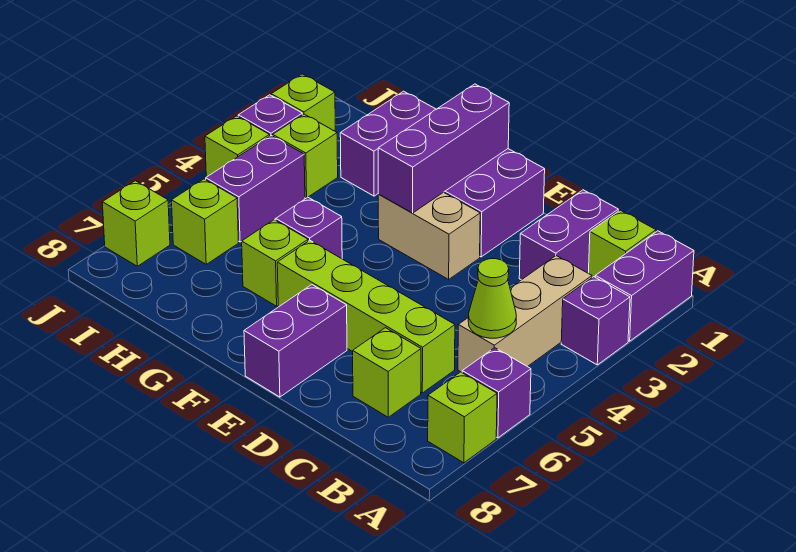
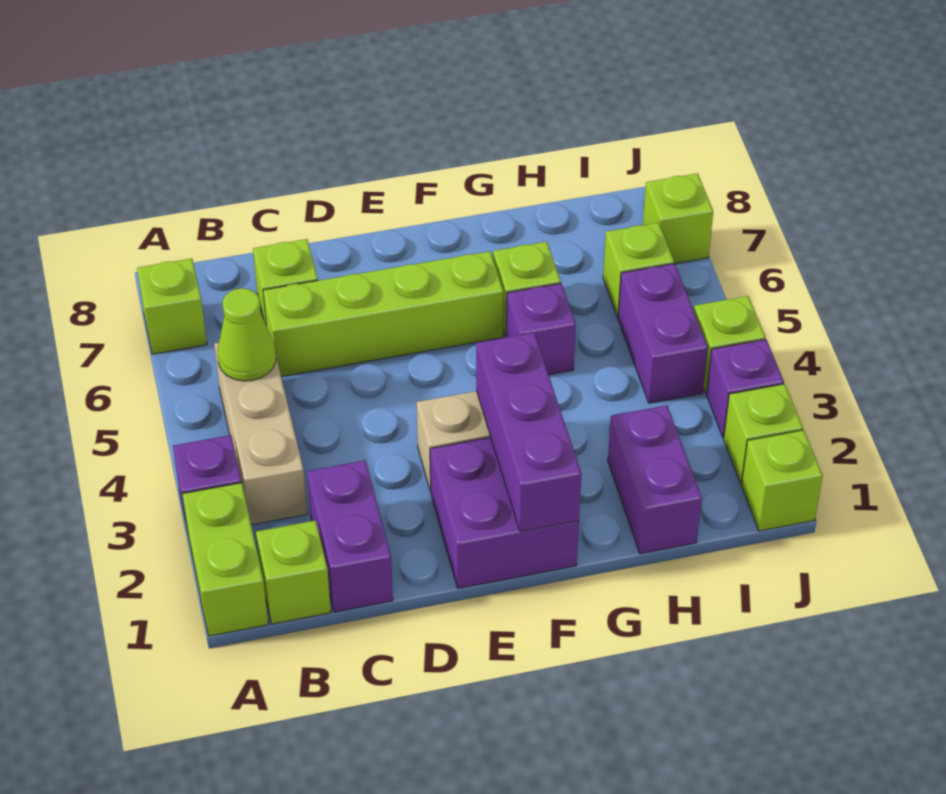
purple 1x2 brick [595,231,694,341] -> lime 1x2 brick [182,483,268,636]
purple 1x1 brick [462,348,531,438] -> none
purple 1x2 brick [244,285,347,397] -> none
lime 1x1 brick [273,114,338,198] -> lime 1x1 brick moved to [741,430,823,531]

